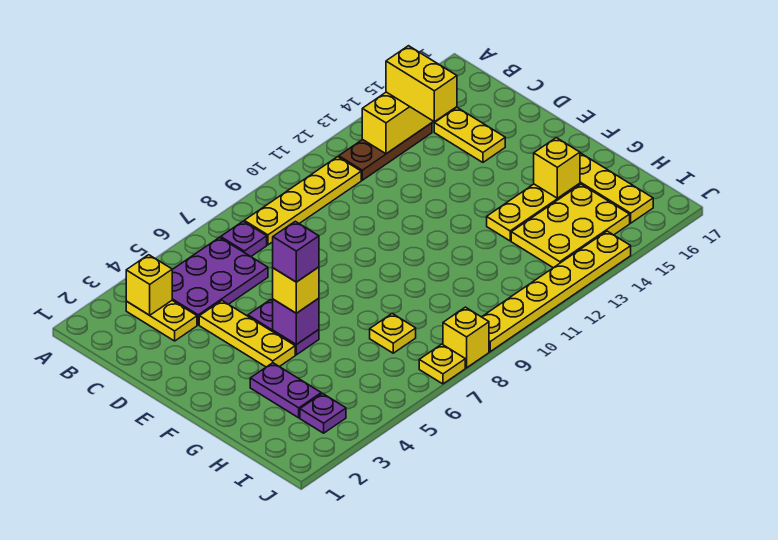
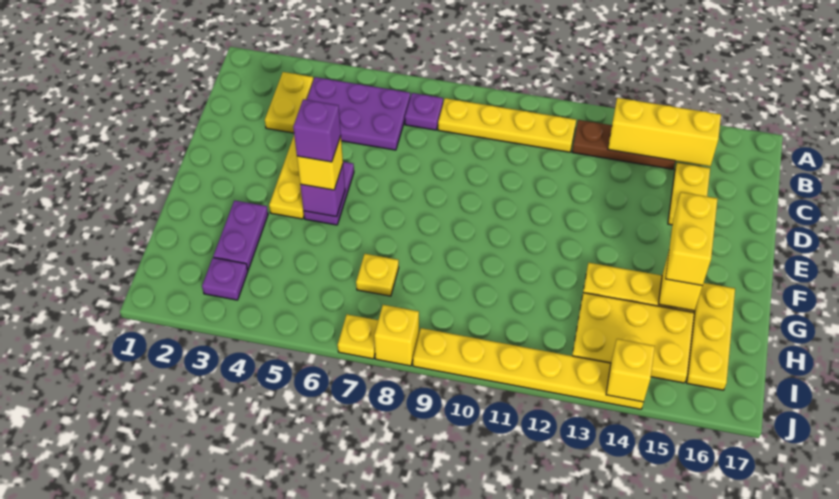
yellow 1x1 brick [126,255,172,315] -> yellow 1x1 brick moved to [606,339,655,402]
yellow 1x2 brick [386,46,457,122] -> yellow 1x2 brick moved to [666,192,717,286]

